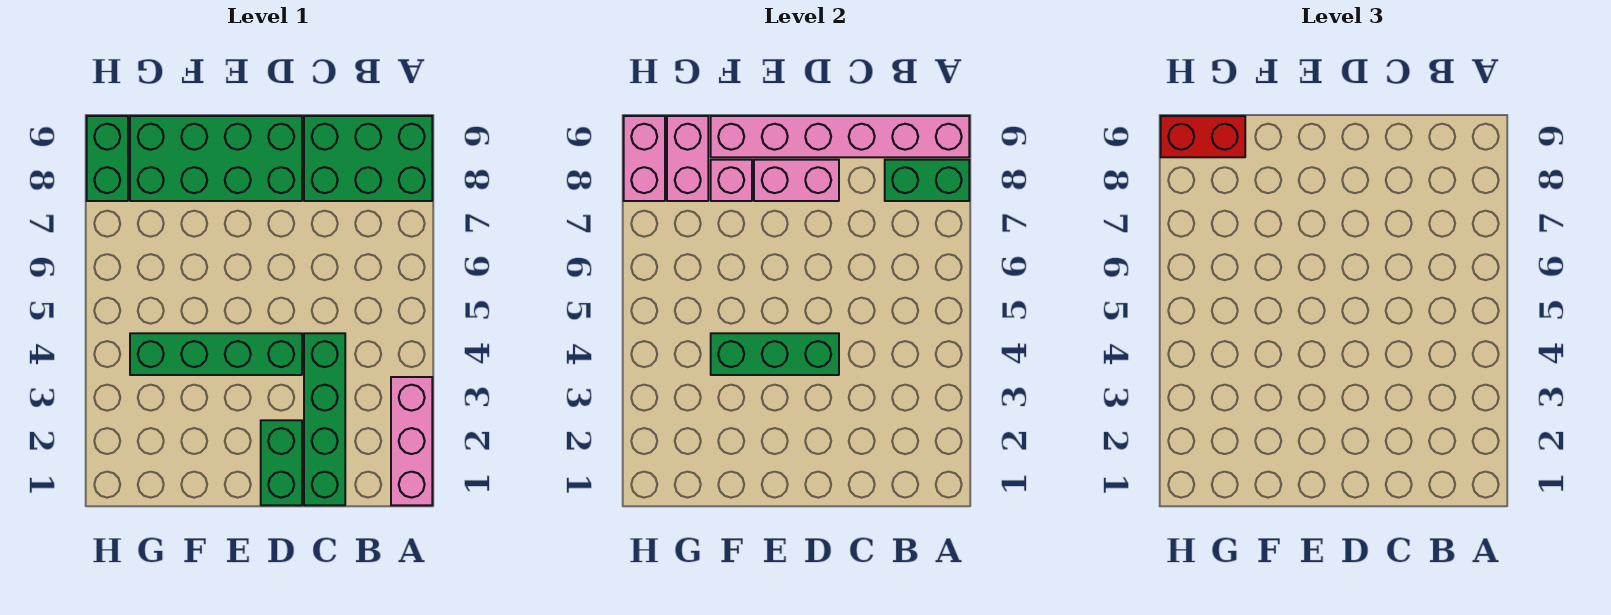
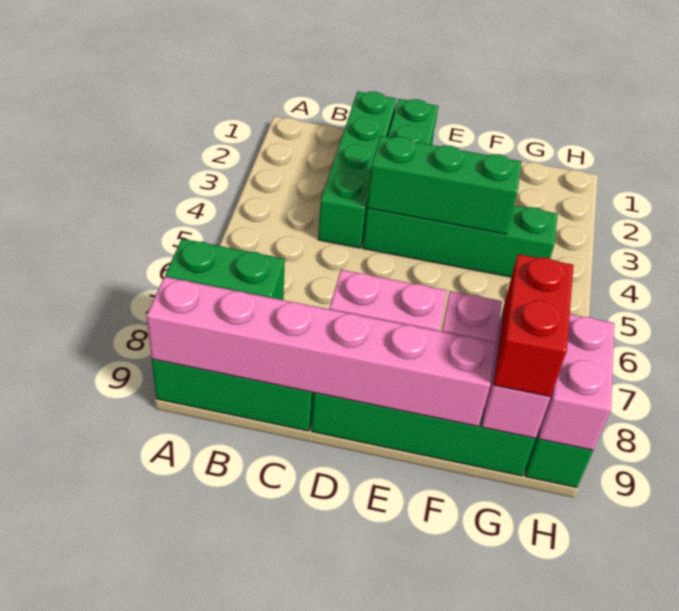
pink 1x3 brick [391,377,432,505] -> none
red 1x2 brick [1161,116,1245,157] -> red 1x2 brick turned to [493,254,574,397]

